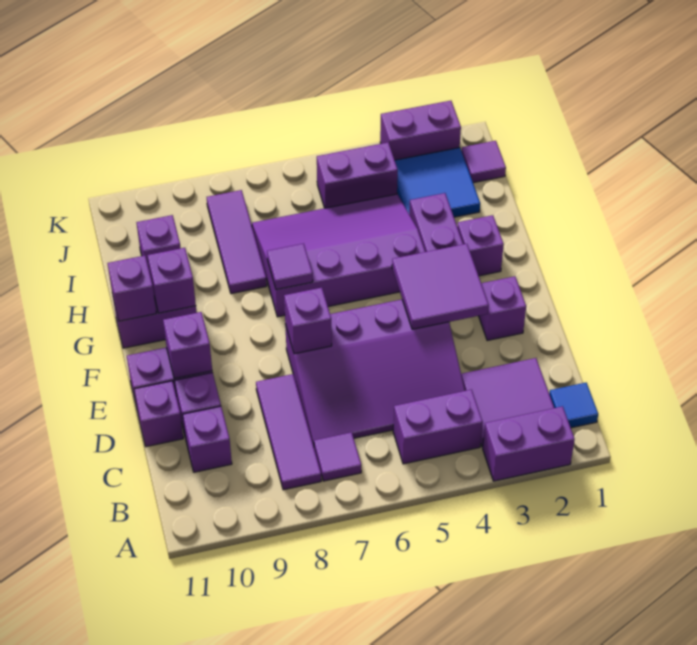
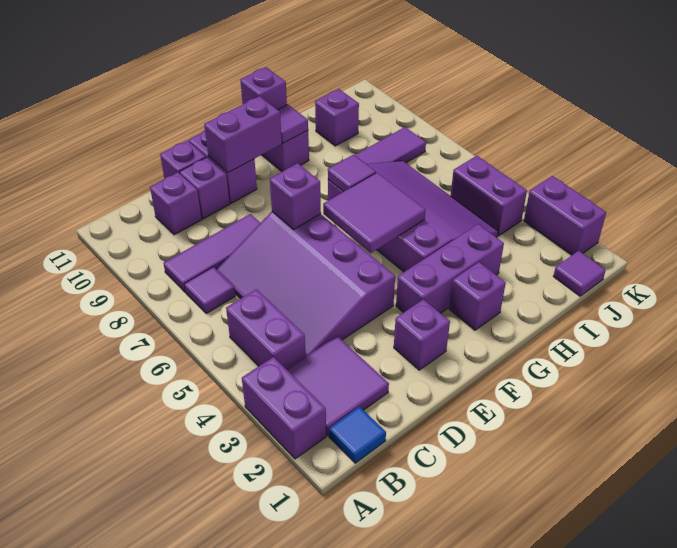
purple 2x2 tile [392,244,489,329] -> purple 2x2 tile moved to [323,173,425,253]
purple 1x1 brick [163,312,212,379] -> purple 1x2 brick [204,96,282,173]
purple 1x1 brick [147,248,196,313] -> purple 1x1 tile [278,104,308,143]
blue 2x2 tile [395,148,480,217] -> none

